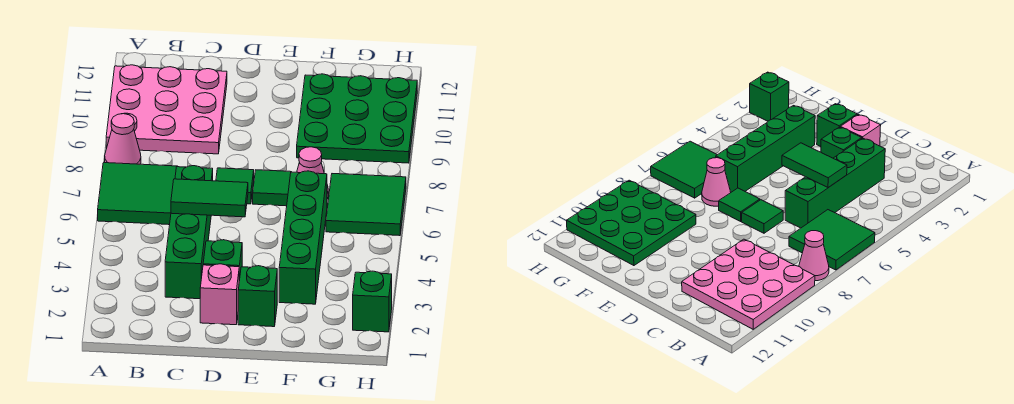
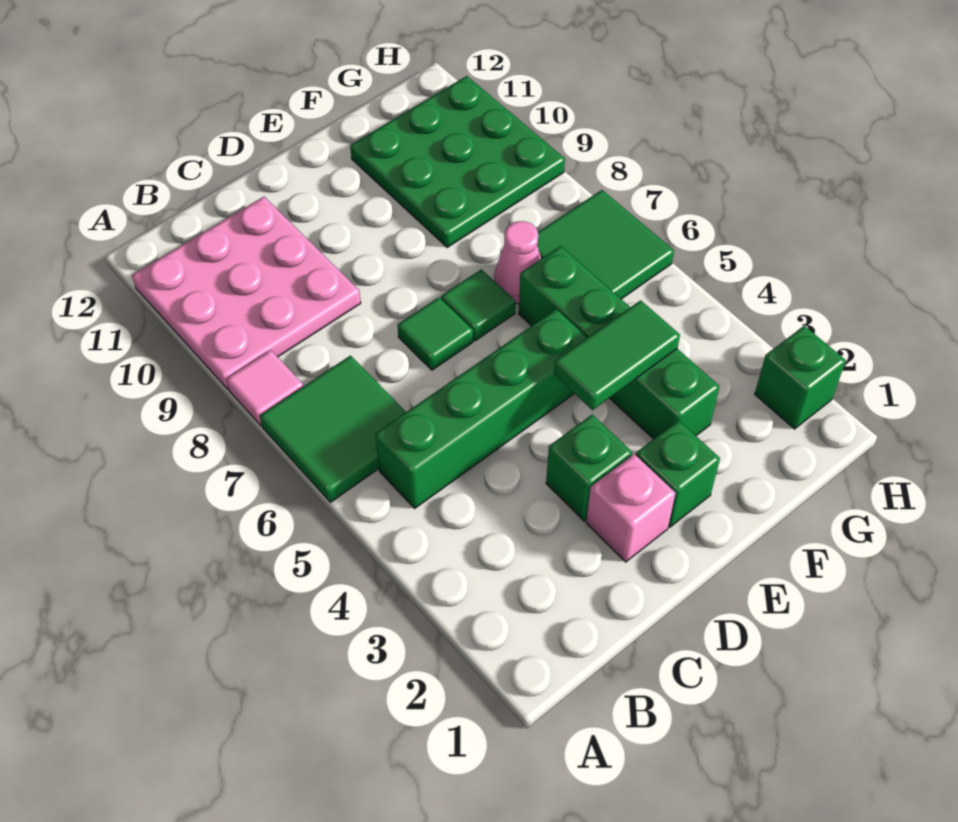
pink 1x1 cone [105,114,141,164] -> pink 1x1 tile [226,350,303,425]
green 1x4 brick [165,166,213,299] -> green 1x4 brick turned to [375,309,587,508]
green 1x2 tile [171,179,248,217] -> green 1x2 tile moved to [554,300,680,410]

